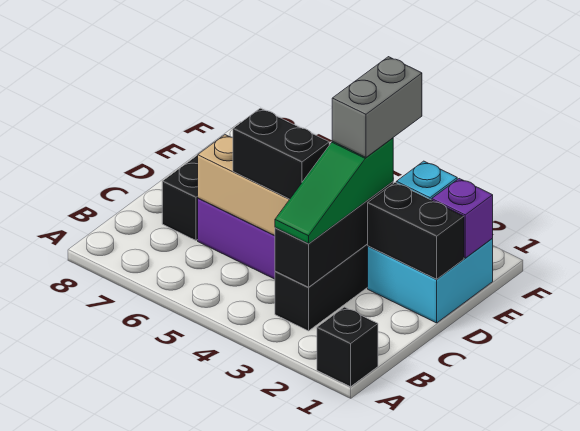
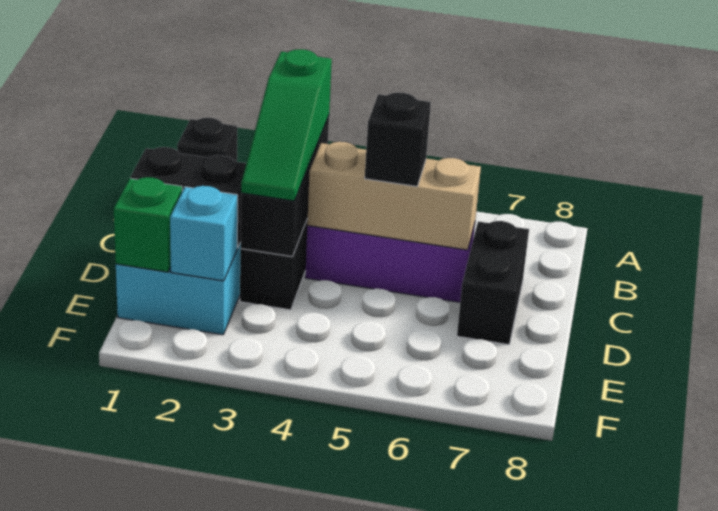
green 1x3 slope [275,138,393,244] -> green 1x3 slope turned to [241,49,332,201]
black 1x2 brick [233,108,329,199] -> black 1x1 brick [365,92,431,186]
grey 1x2 brick [332,57,422,157] -> none
purple 1x1 brick [432,179,493,258] -> green 1x1 brick [114,177,182,272]

